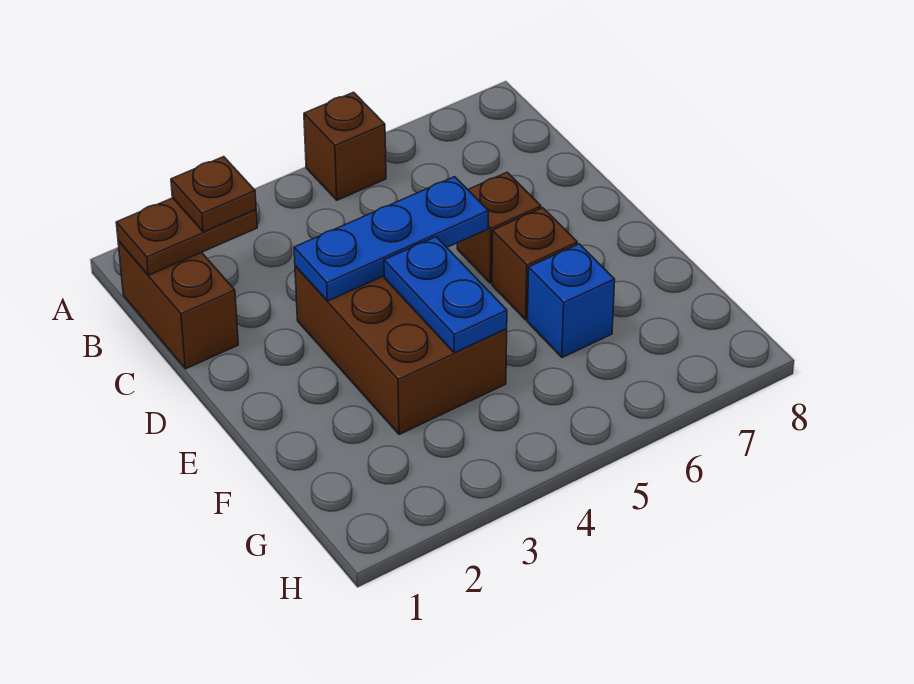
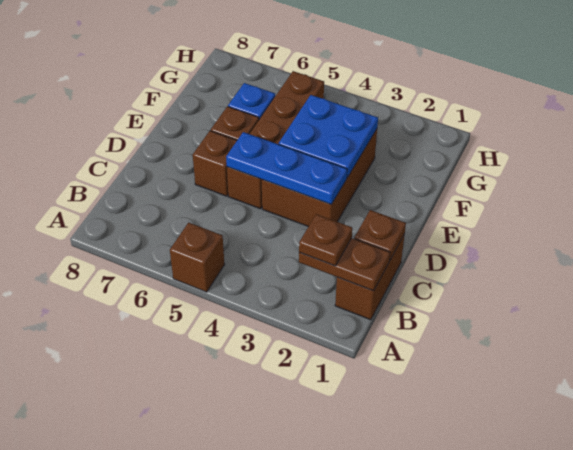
none -> brown 1x1 plate [354,210,406,260]
none -> brown 1x4 brick [227,71,324,209]
blue 1x2 plate [384,237,507,353] -> blue 2x2 plate [279,95,378,177]

